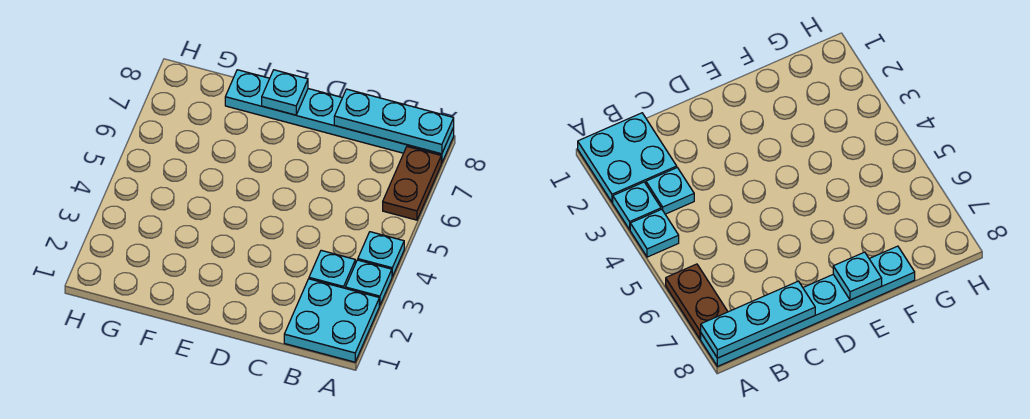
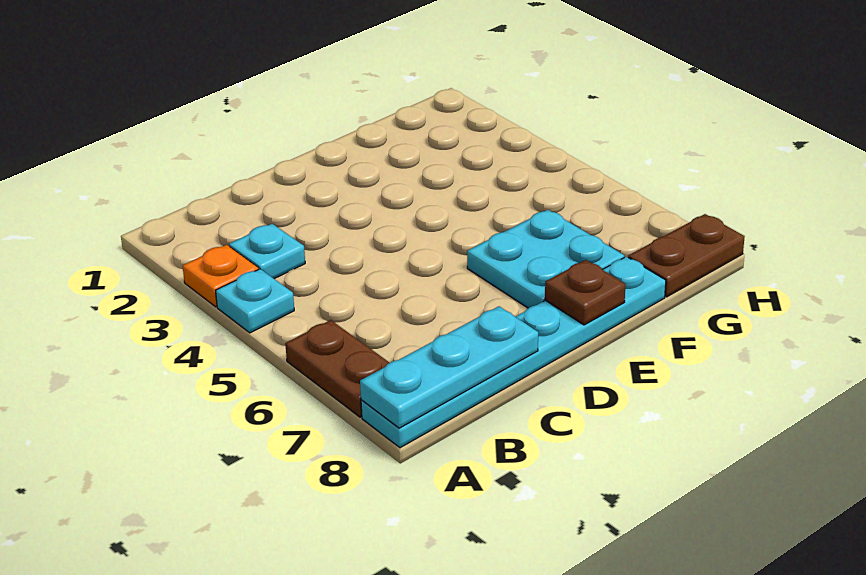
cyan 2x2 plate [284,279,379,362] -> cyan 2x2 plate moved to [467,210,624,308]
cyan 1x1 plate [345,260,392,305] -> orange 1x1 plate [183,245,259,307]
cyan 1x1 plate [262,70,308,115] -> brown 1x1 plate [545,260,626,325]
none -> brown 1x2 plate [628,214,745,297]

